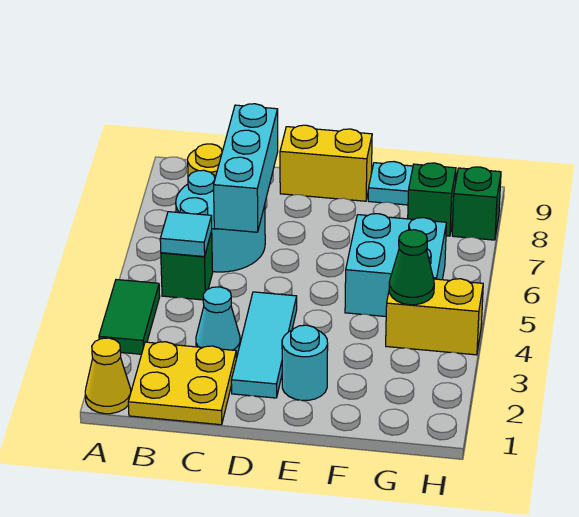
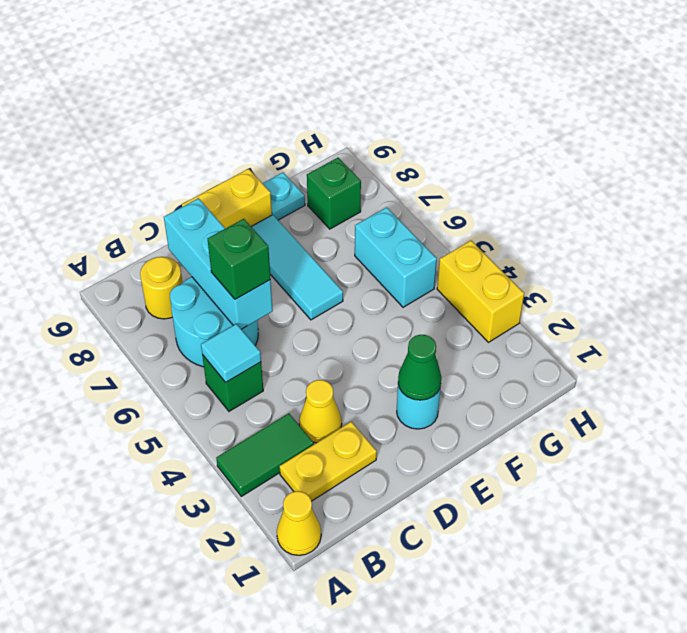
green 1x2 tile [99,280,160,354] -> green 1x2 tile turned to [216,413,314,496]
yellow 2x2 plate [128,342,236,425] -> yellow 1x2 plate [280,422,377,501]
cyan 1x1 cone [196,287,240,355] -> yellow 1x1 cone [299,380,342,443]
cyan 1x3 tile [231,292,297,398] -> cyan 1x3 tile moved to [251,215,343,320]
cyan 2x2 brick [345,214,446,317] -> cyan 1x2 brick [355,207,437,307]
yellow 1x2 brick [386,279,483,355] -> yellow 1x2 brick turned to [437,241,524,342]
green 1x1 cone [389,230,434,305] -> green 1x1 cone moved to [398,335,441,400]
green 1x1 brick [452,167,501,240] -> green 1x1 brick moved to [208,219,271,299]

